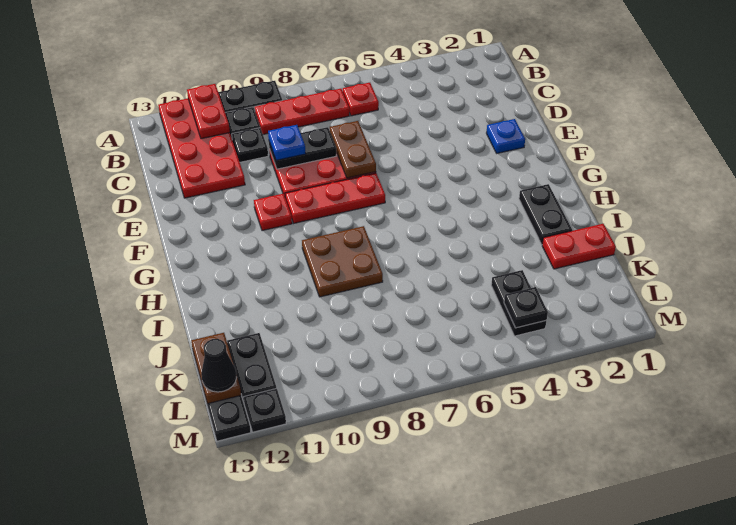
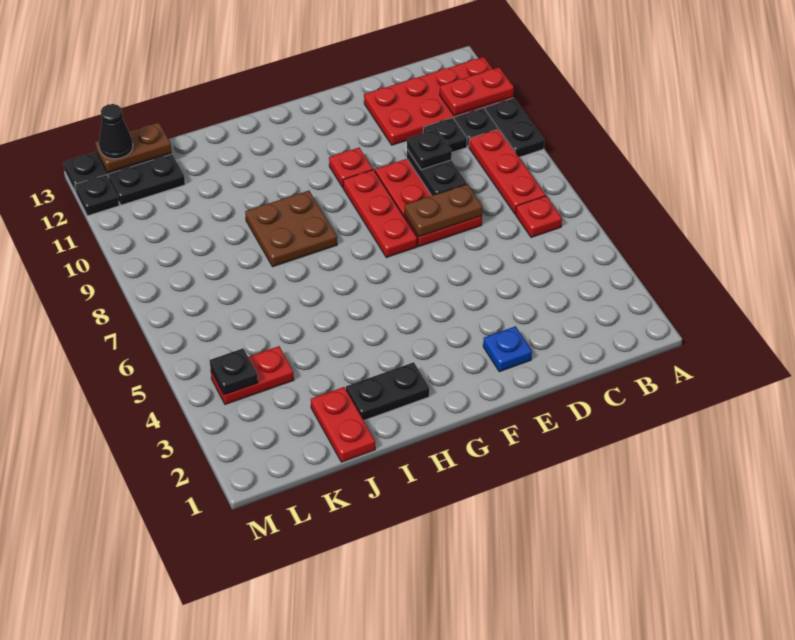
blue 1x1 plate [268,125,306,160] -> black 1x1 plate [407,129,452,170]
black 1x2 plate [491,270,546,336] -> red 1x2 plate [211,346,294,404]

